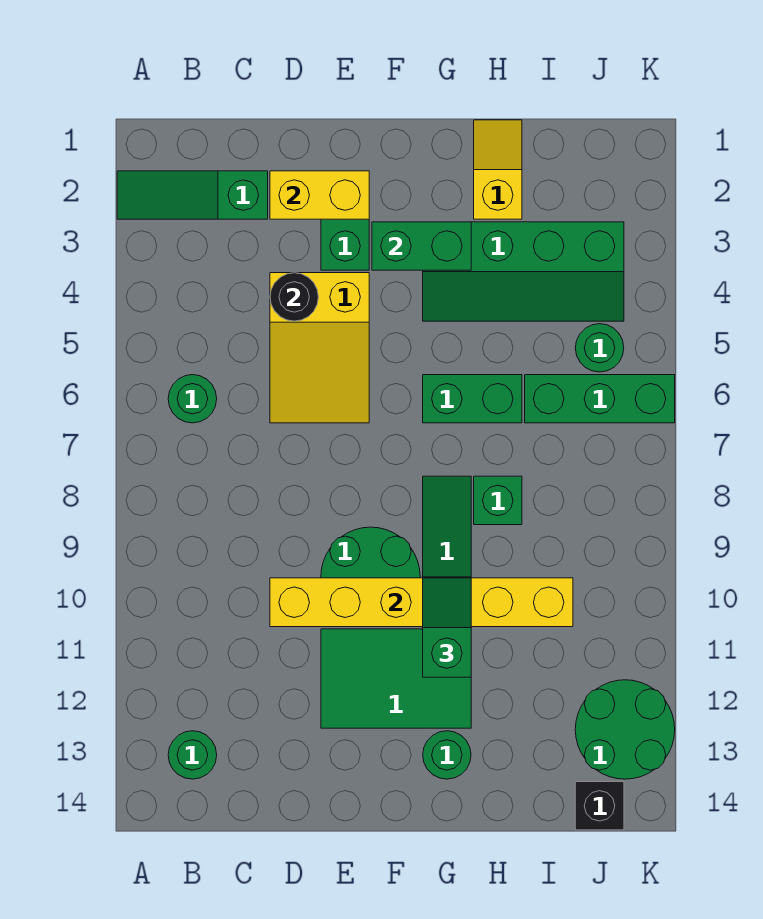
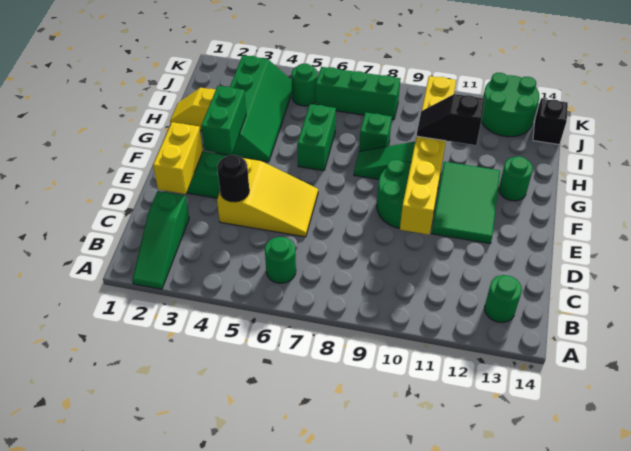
green 1x2 slope [423,578,471,677] -> black 1x2 slope [417,94,485,145]
green 1x3 brick [525,375,675,423] -> green 1x3 brick turned to [316,67,401,120]

